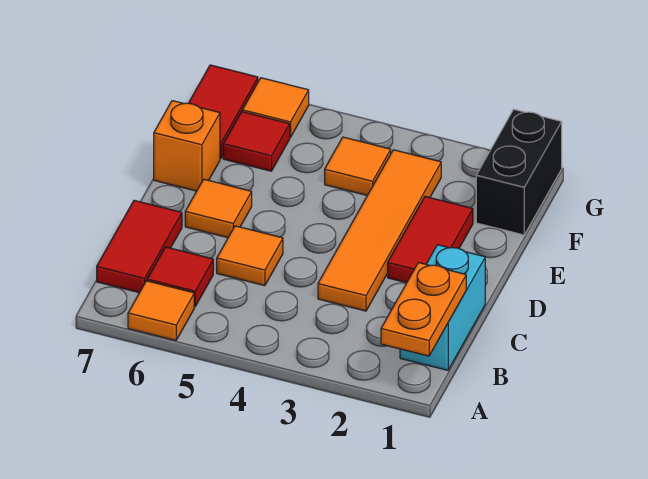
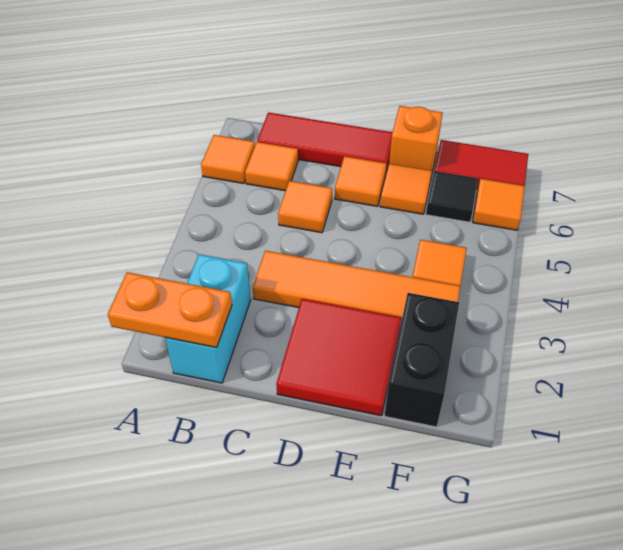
cyan 1x2 brick [400,245,485,370] -> cyan 1x2 brick turned to [165,254,251,383]
red 1x1 tile [147,247,213,307] -> orange 1x1 tile [245,142,298,191]
red 1x2 tile [97,200,182,293] -> red 1x3 tile [257,112,393,172]
red 1x2 tile [388,197,473,283] -> red 2x2 tile [276,299,401,416]
none -> orange 1x1 tile [380,164,432,214]
black 1x2 brick [476,109,562,235] -> black 1x2 brick turned to [384,293,459,427]
red 1x1 tile [223,112,290,171] -> black 1x1 tile [426,171,478,222]

